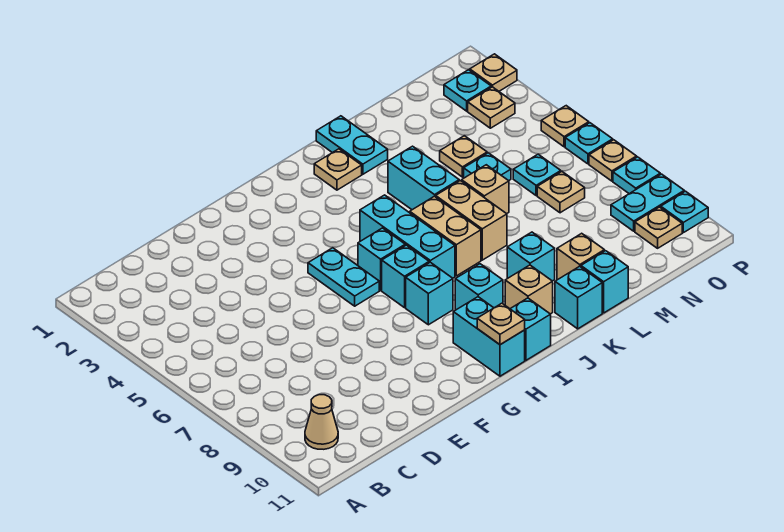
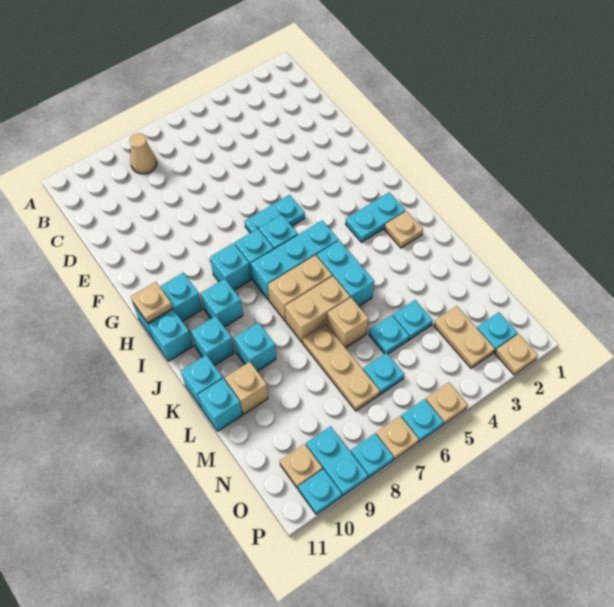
tan 1x1 cone [305,395,338,449] -> tan 1x1 cone moved to [130,133,157,174]
tan 1x1 brick [505,265,553,314] -> cyan 1x1 brick [191,316,234,365]
cyan 1x2 plate [316,116,388,174] -> cyan 1x2 plate moved to [346,192,406,242]
cyan 1x2 brick [388,146,459,210] -> cyan 1x2 brick turned to [317,240,374,306]
tan 1x1 plate [440,136,487,177] -> cyan 1x1 plate [393,300,433,340]
tan 1x1 plate [537,172,585,213] -> tan 1x3 plate [303,324,380,411]
tan 1x1 plate [468,87,515,128] -> tan 1x2 plate [434,306,495,368]

